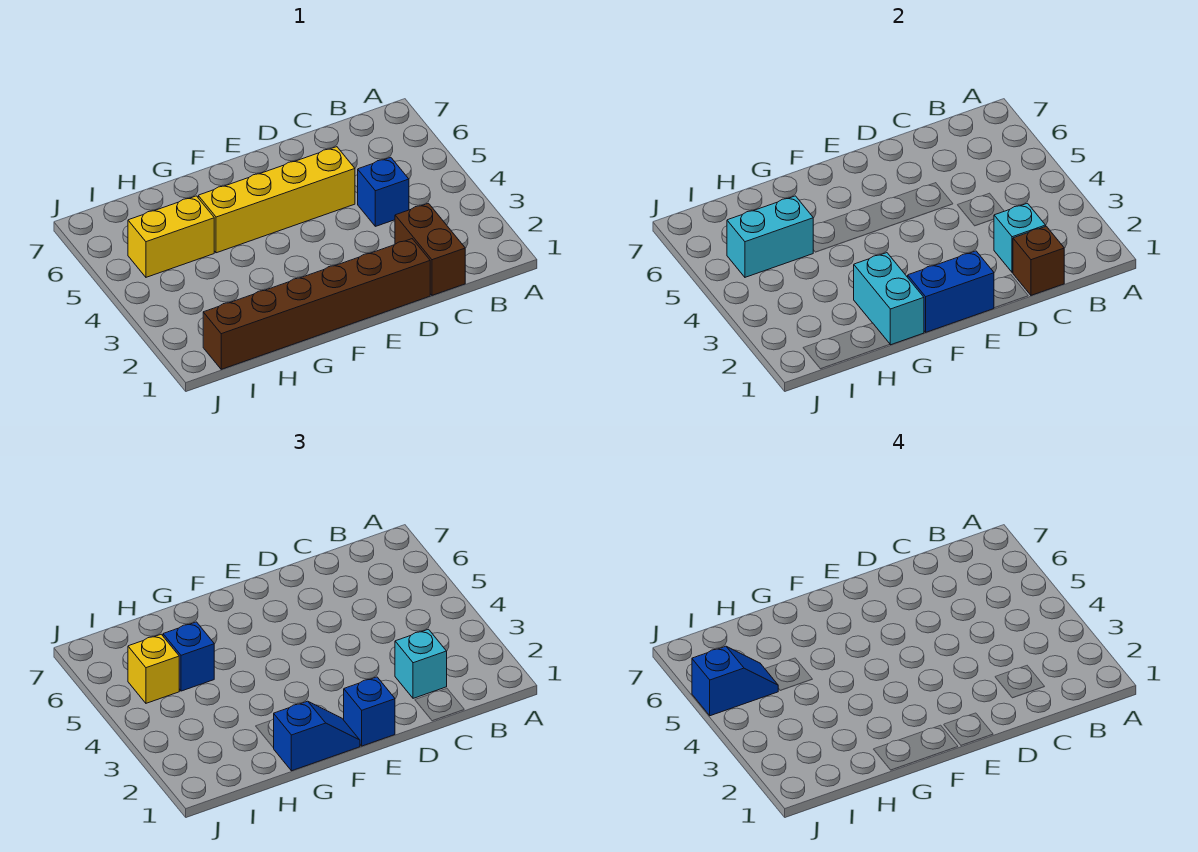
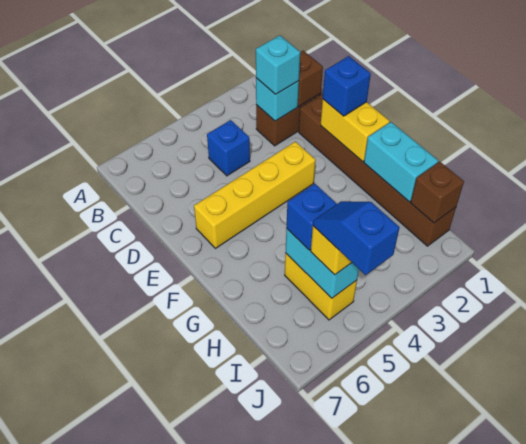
yellow 1x4 brick [198,147,355,253] -> yellow 1x4 brick turned to [194,142,316,248]
blue 1x2 brick [908,251,994,332] -> yellow 1x2 brick [321,99,390,162]
blue 1x2 slope [274,701,360,771] -> none
cyan 1x2 brick [854,253,924,345] -> cyan 1x2 brick turned to [364,122,438,202]
none -> brown 1x1 brick [411,162,464,223]

